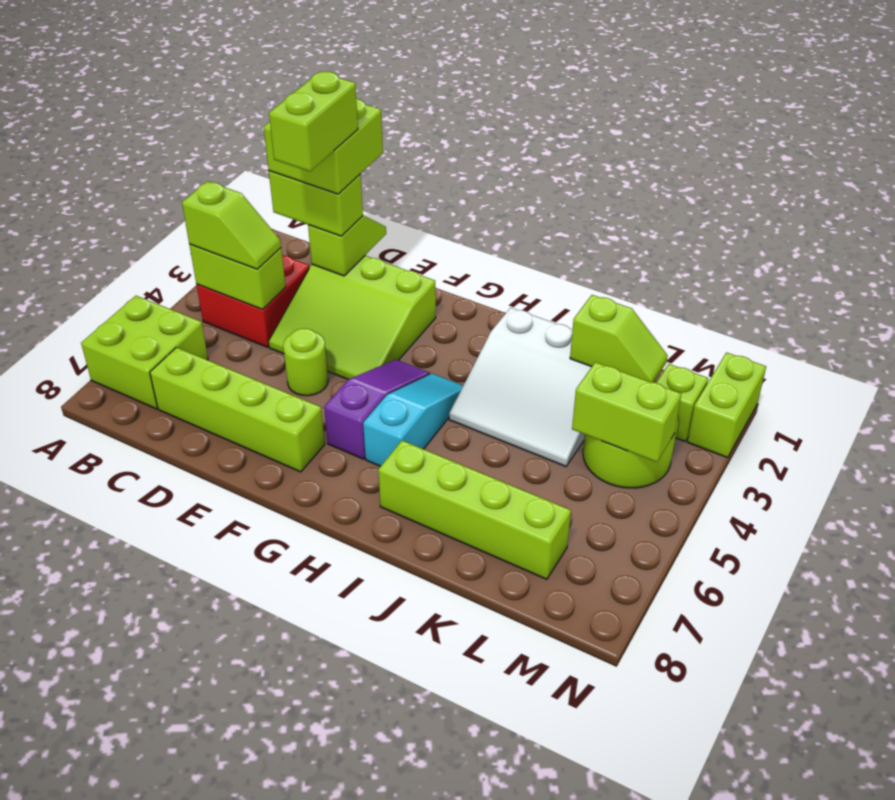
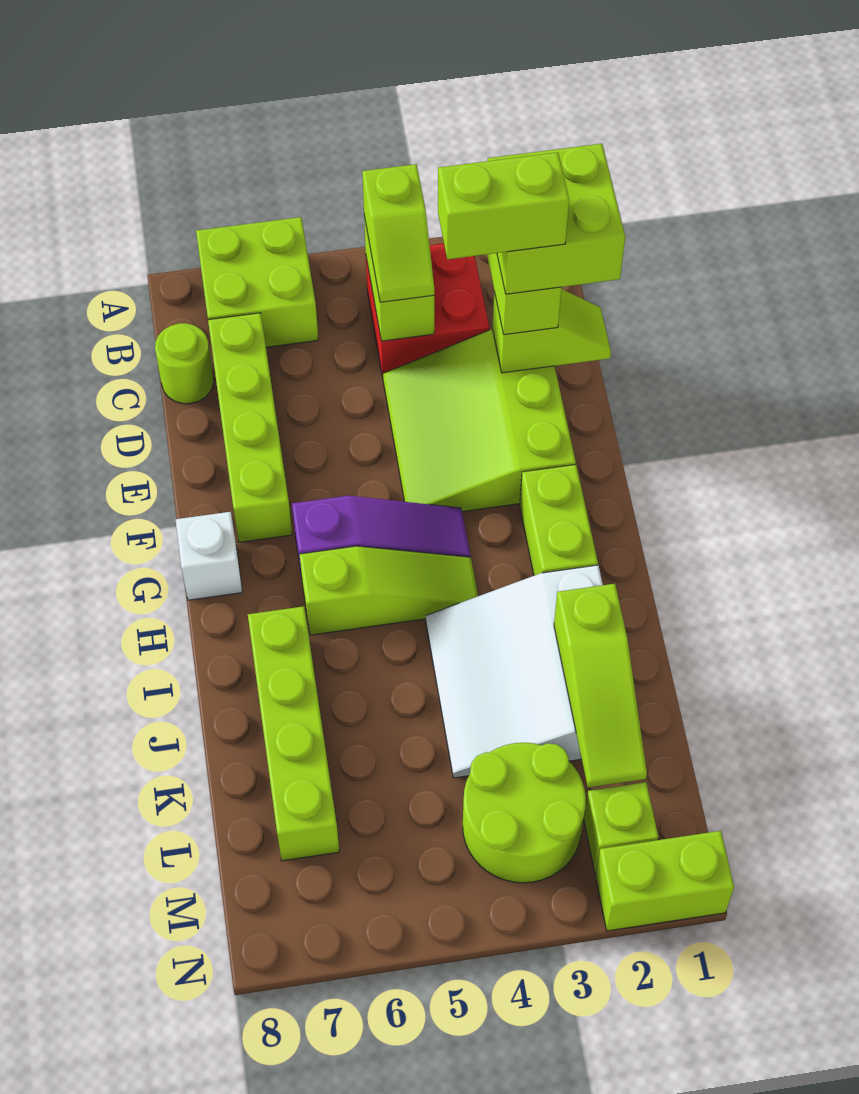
lime 1x1 round brick [283,328,328,396] -> lime 1x1 round brick moved to [155,323,214,404]
none -> white 1x1 brick [176,512,242,600]
cyan 1x3 slope [363,374,463,466] -> lime 1x3 slope [299,546,478,635]
lime 1x2 slope [570,295,668,382] -> lime 1x3 slope [554,584,647,788]
lime 1x2 brick [572,362,681,462] -> lime 1x2 brick moved to [520,464,598,576]

